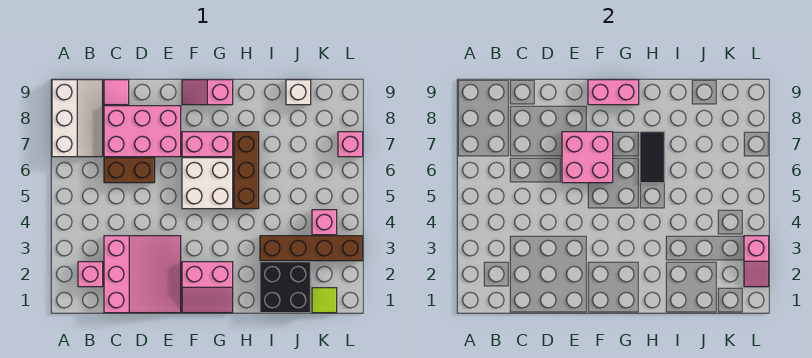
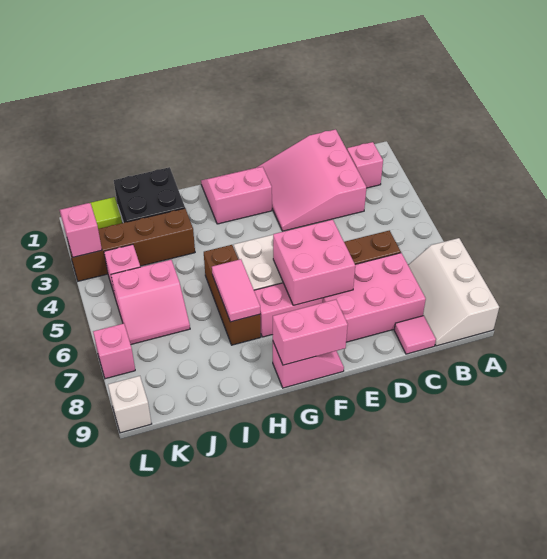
black 1x2 tile [640,132,665,183] -> pink 1x2 tile [212,259,260,322]
none -> pink 2x2 slope [111,260,190,344]
white 1x1 brick [286,80,311,105] -> white 1x1 brick moved to [108,376,152,433]

